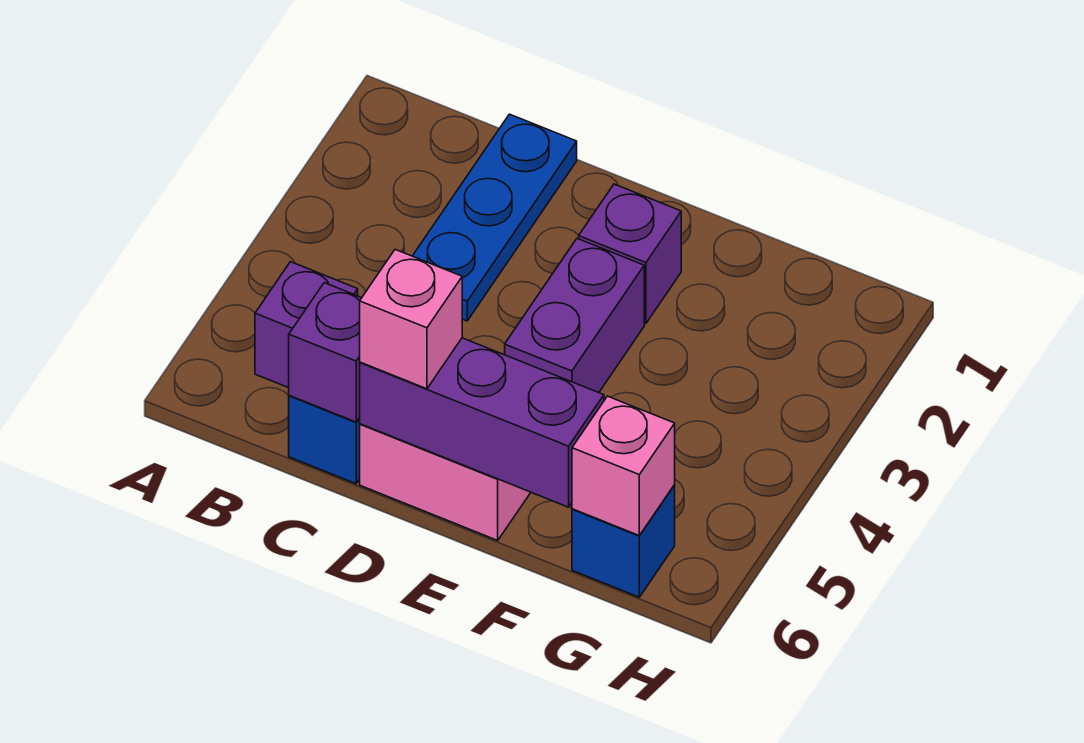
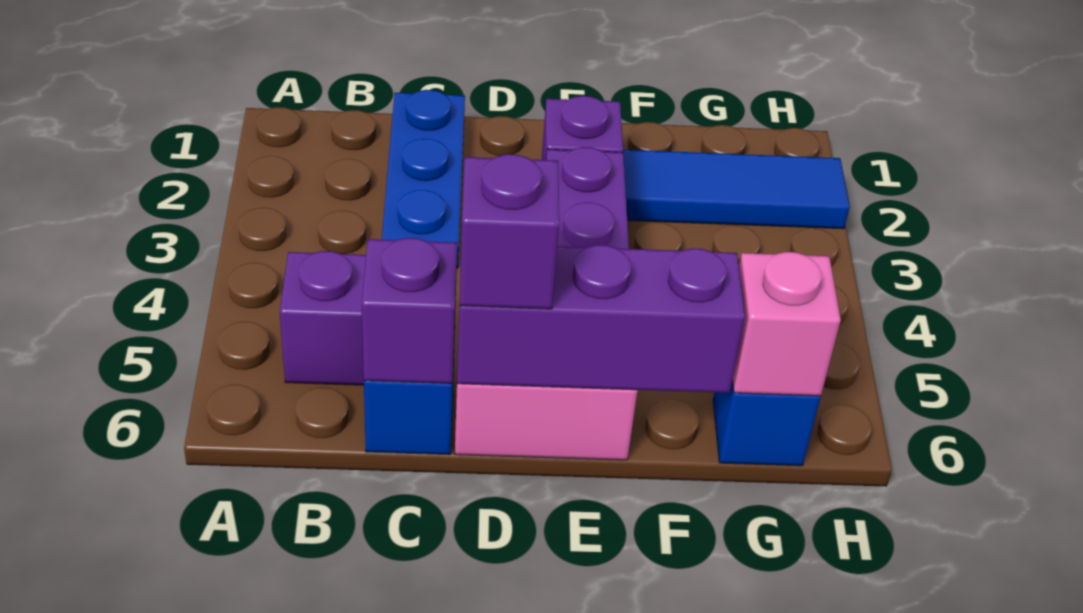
pink 1x1 brick [360,250,462,389] -> purple 1x1 brick [459,154,559,309]
none -> blue 1x3 tile [623,150,850,229]

